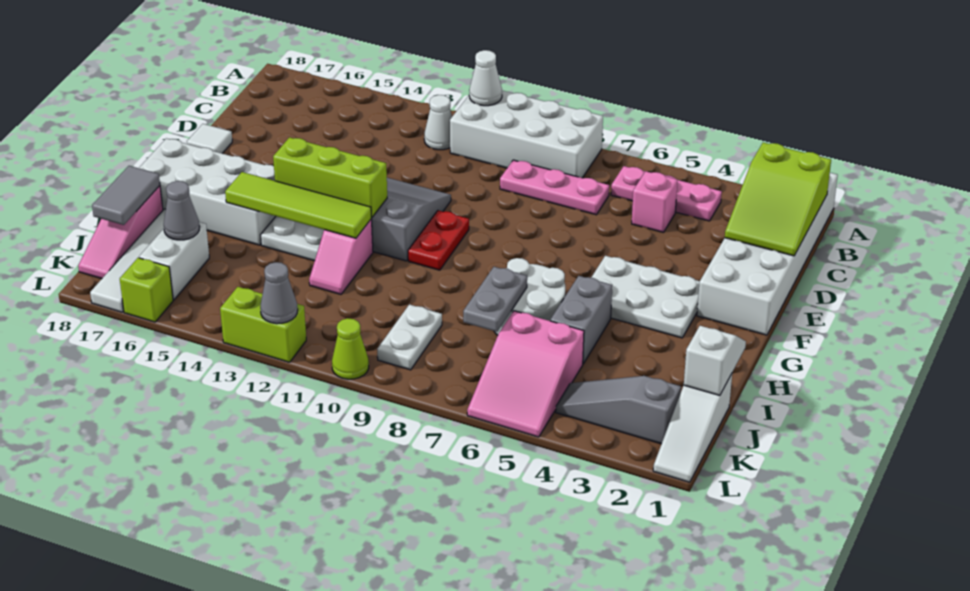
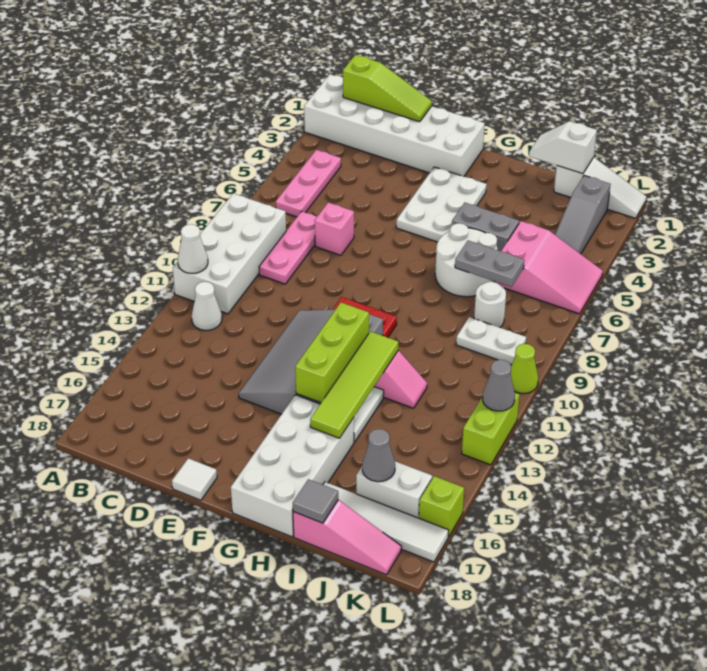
lime 2x3 slope [725,143,831,256] -> lime 1x3 slope [343,55,432,122]
pink 1x1 brick [632,171,678,233] -> pink 1x1 brick moved to [315,203,354,255]
grey 1x2 tile [92,166,160,225] -> grey 1x1 tile [293,479,338,523]
none -> white 1x1 round brick [474,282,506,328]

